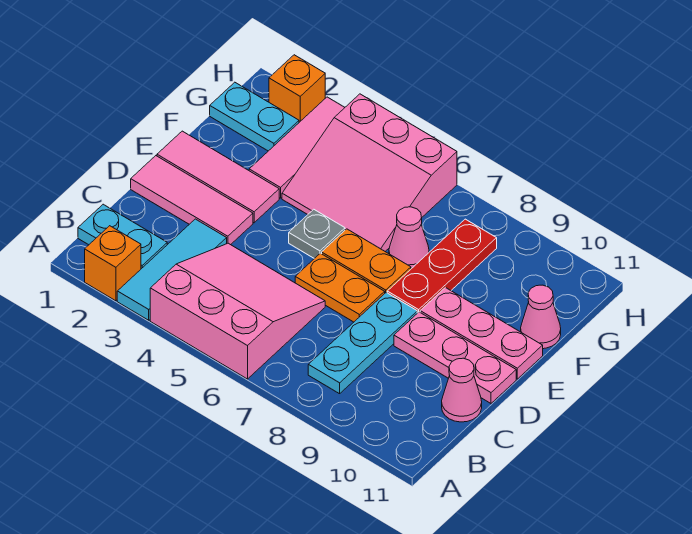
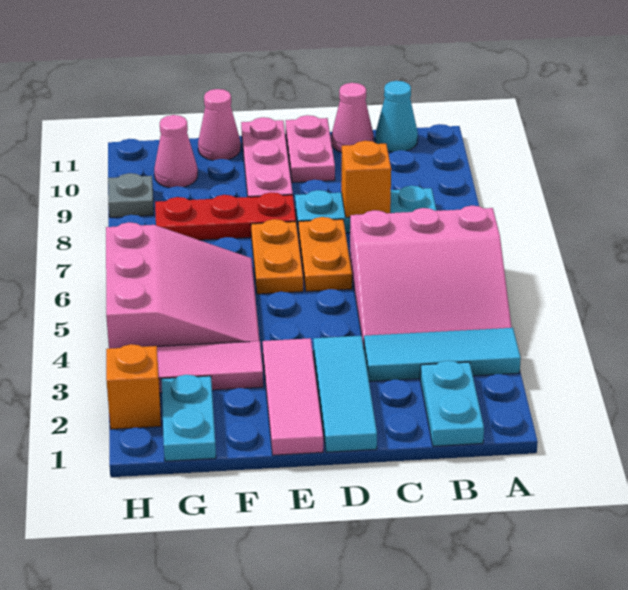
orange 1x1 brick [85,226,141,301] -> orange 1x1 brick moved to [341,141,391,217]
pink 3x3 slope [150,243,325,379] -> pink 3x3 slope turned to [350,206,512,347]
none -> cyan 1x1 cone [376,81,418,152]
pink 1x3 tile [131,156,253,245] -> cyan 1x3 tile [313,336,377,452]
pink 1x3 plate [394,312,516,403] -> pink 1x2 plate [286,115,335,183]
grey 1x1 plate [289,209,345,259] -> grey 1x1 plate moved to [108,173,154,217]
pink 1x1 cone [389,207,429,269] -> pink 1x1 cone moved to [154,115,198,188]

